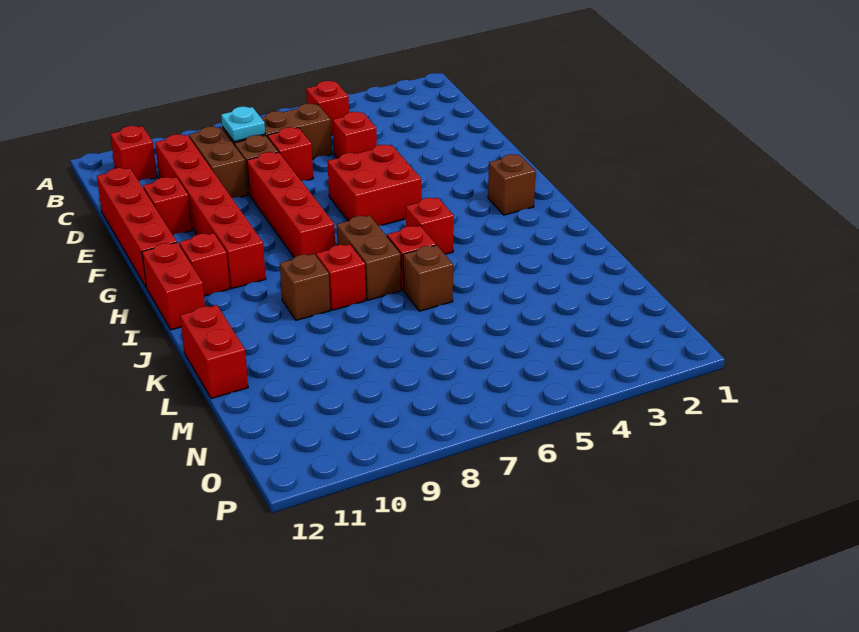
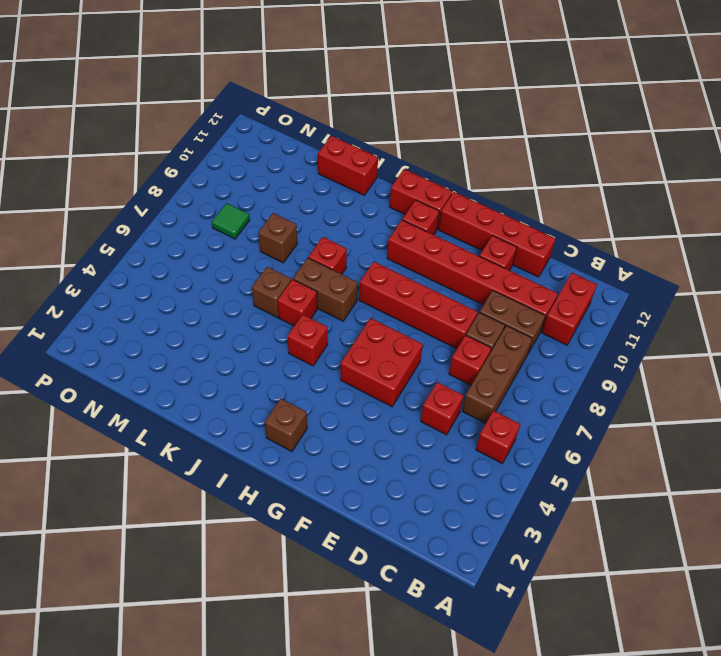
red 1x1 brick [110,126,157,181] -> red 1x2 brick [542,273,597,345]
cyan 1x1 plate [221,106,265,142] -> none
brown 1x1 brick [280,254,330,320] -> brown 1x1 brick moved to [258,213,297,263]
none -> green 1x1 tile [212,203,250,239]

